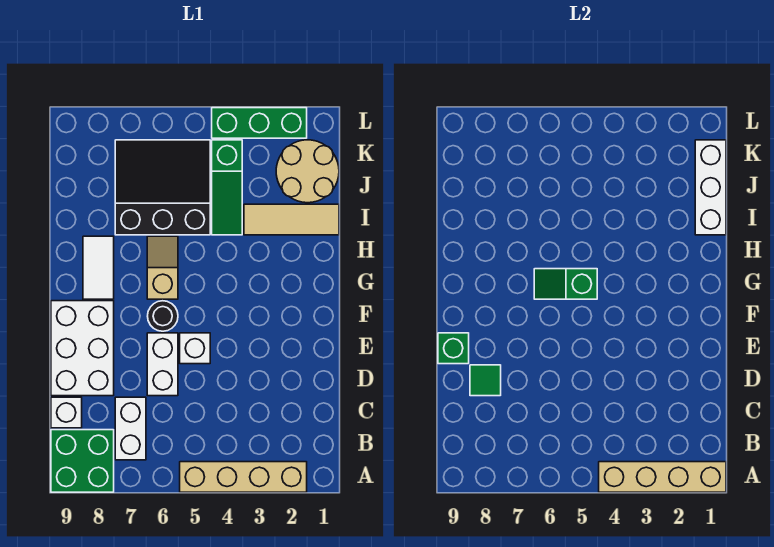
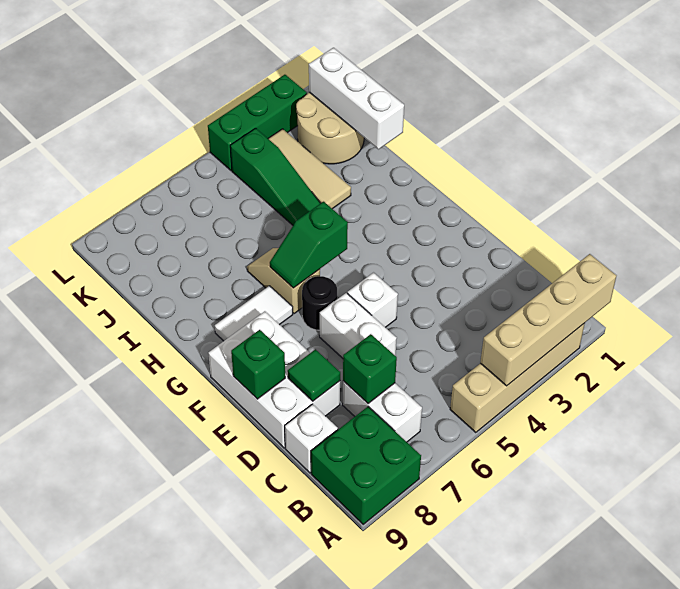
none -> green 1x1 brick [343,334,397,404]
white 1x2 tile [83,236,114,299] -> white 1x2 tile turned to [215,286,293,341]
tan 1x3 tile [244,204,339,235] -> tan 1x3 tile turned to [268,129,351,209]
black 3x3 slope [115,140,210,235] -> none

